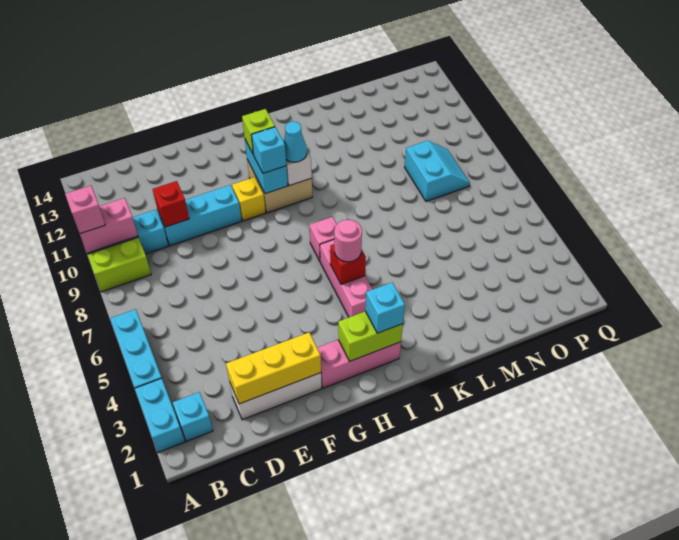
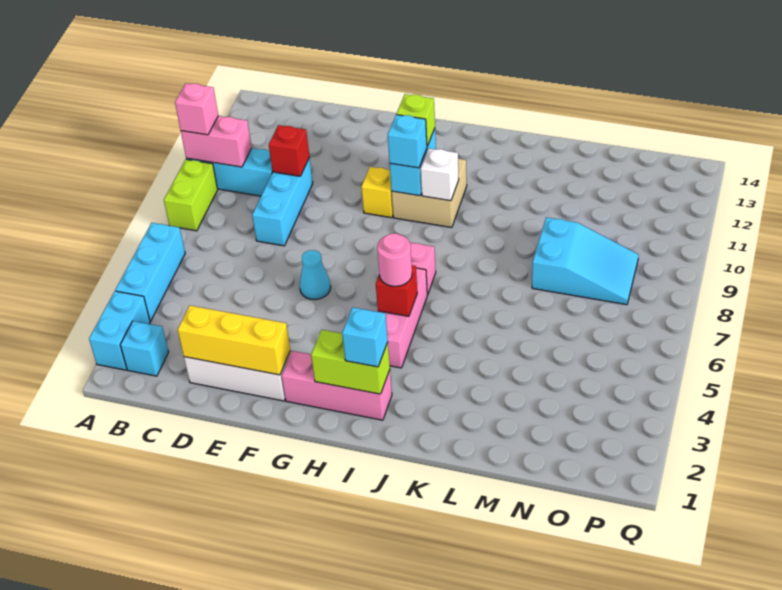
lime 1x2 brick [87,238,151,292] -> lime 1x2 brick turned to [164,159,218,231]
cyan 1x3 brick [158,185,242,246] -> cyan 1x3 brick turned to [252,158,313,246]
cyan 1x1 cone [284,121,307,162] -> cyan 1x1 cone moved to [300,250,331,300]
cyan 2x2 slope [405,141,470,201] -> cyan 2x3 slope [532,217,639,305]

